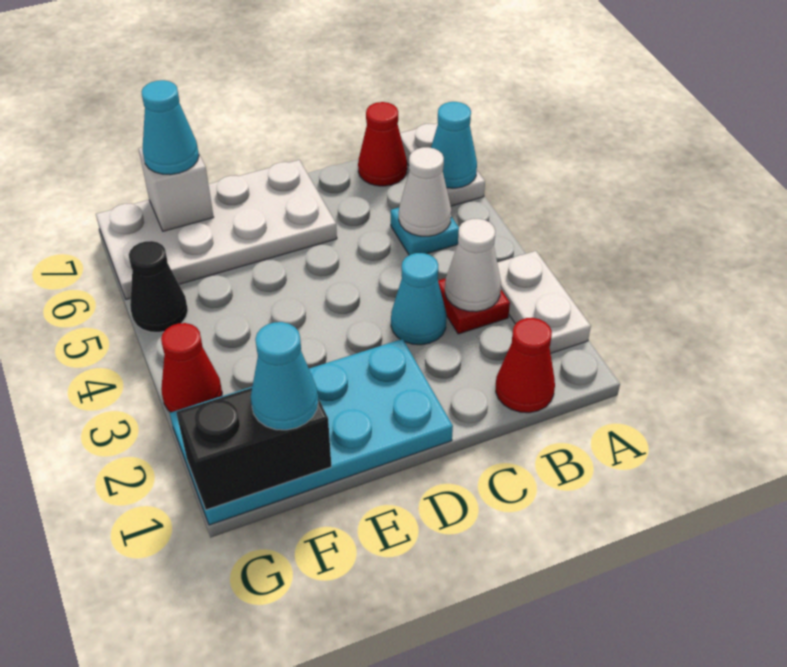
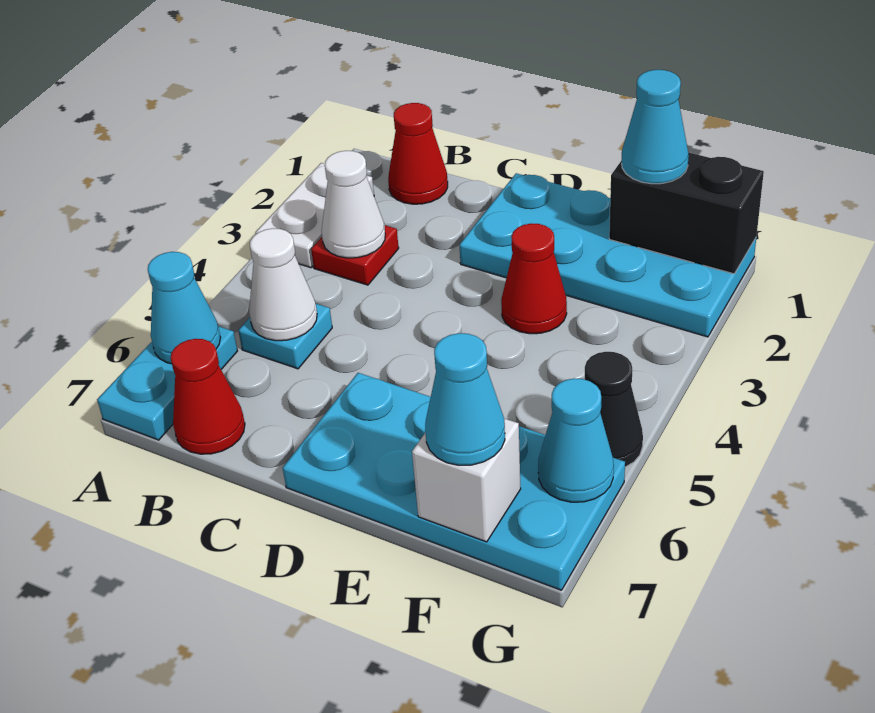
white 1x2 plate [400,123,485,206] -> cyan 1x2 plate [97,326,237,440]
cyan 1x1 cone [391,253,447,345] -> cyan 1x1 cone moved to [538,378,614,502]
white 2x4 plate [96,160,337,299] -> cyan 2x4 plate [283,373,625,590]
red 1x1 cone [161,323,222,412] -> red 1x1 cone moved to [501,223,567,334]

